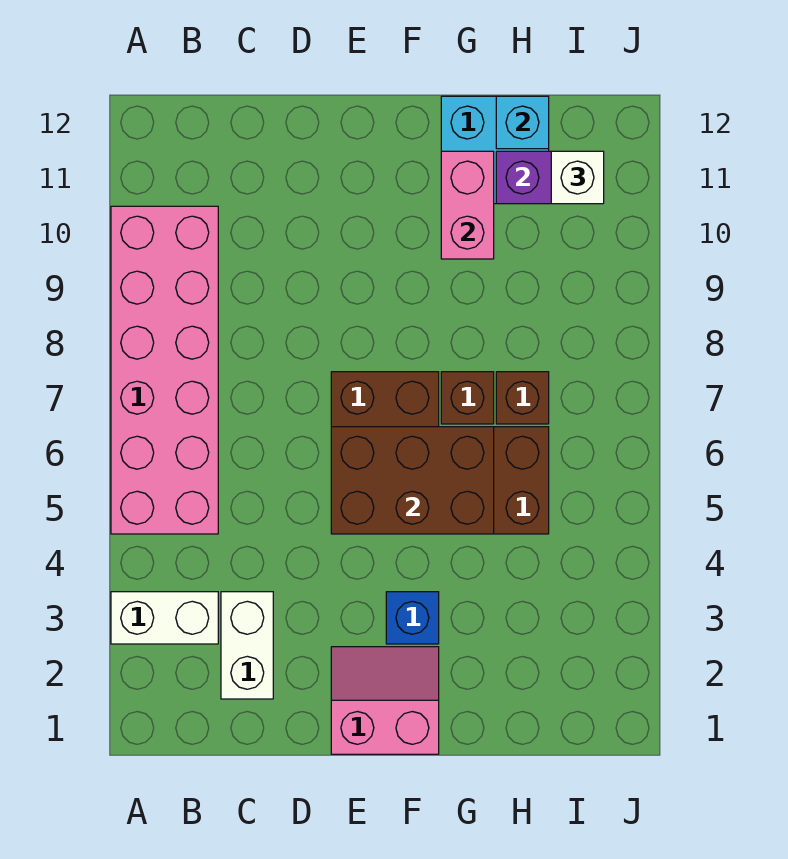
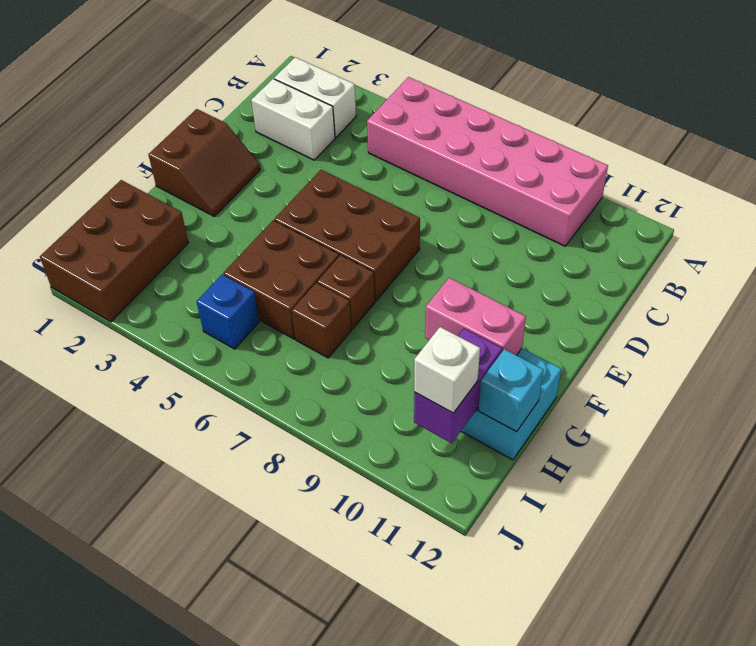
white 1x2 brick [111,592,218,644] -> white 1x2 brick turned to [274,57,356,137]
pink 2x2 slope [331,647,439,754] -> brown 2x2 slope [148,109,260,216]
brown 2x3 brick [331,427,494,534] -> brown 2x3 brick moved to [40,180,188,322]
blue 1x1 brick [386,592,439,644] -> blue 1x1 brick moved to [197,275,259,349]

